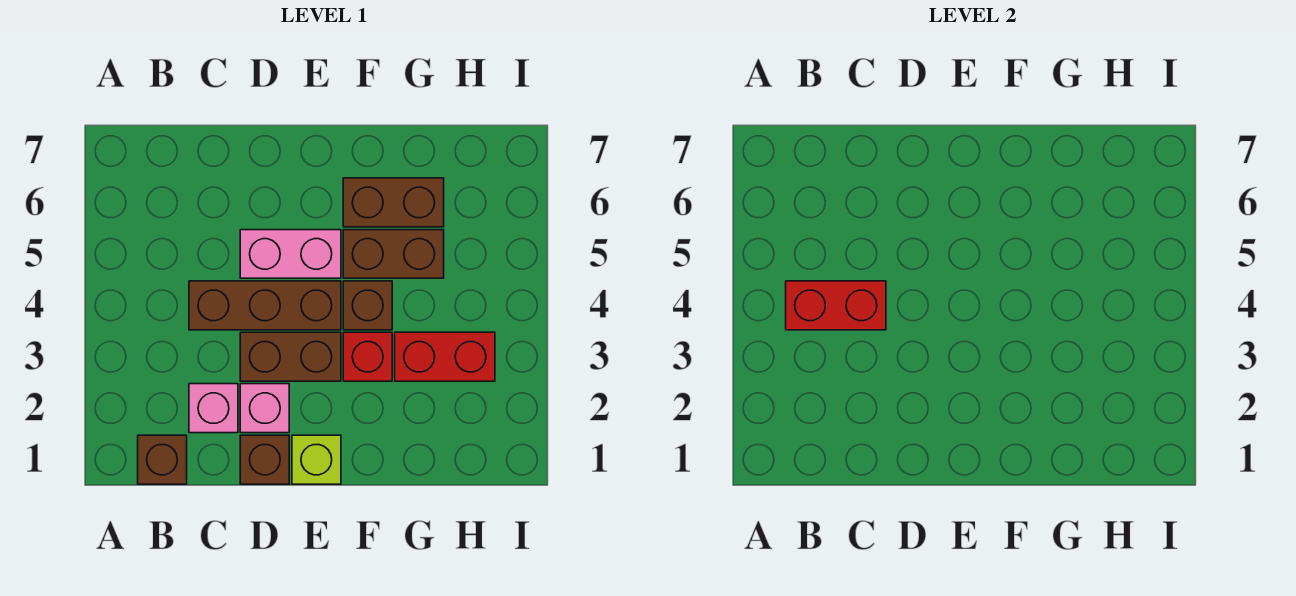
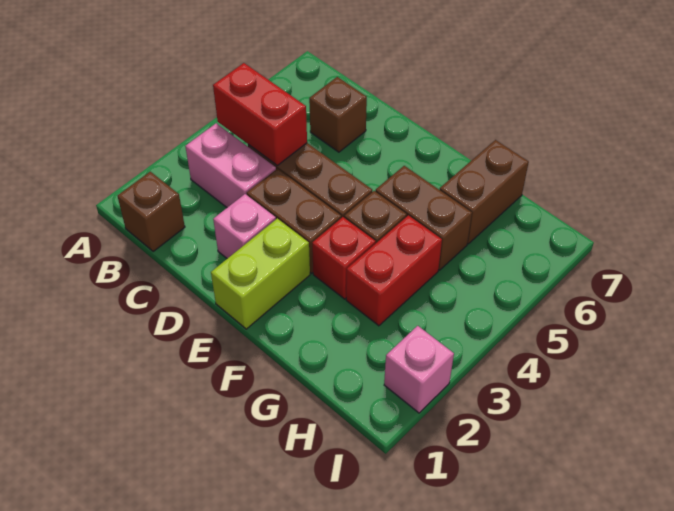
pink 1x1 brick [189,384,238,433] -> pink 1x1 brick moved to [384,326,454,413]
brown 1x1 brick [240,435,289,484] -> brown 1x1 brick moved to [309,77,367,152]
pink 1x2 brick [240,230,341,278] -> pink 1x2 brick moved to [185,123,276,207]
lime 1x1 brick [292,435,341,484] -> lime 1x2 brick [211,218,310,329]
brown 1x2 brick [343,178,444,227] -> brown 1x2 brick turned to [440,140,529,244]
red 1x2 brick [395,332,495,381] -> red 1x2 brick turned to [346,215,442,326]

